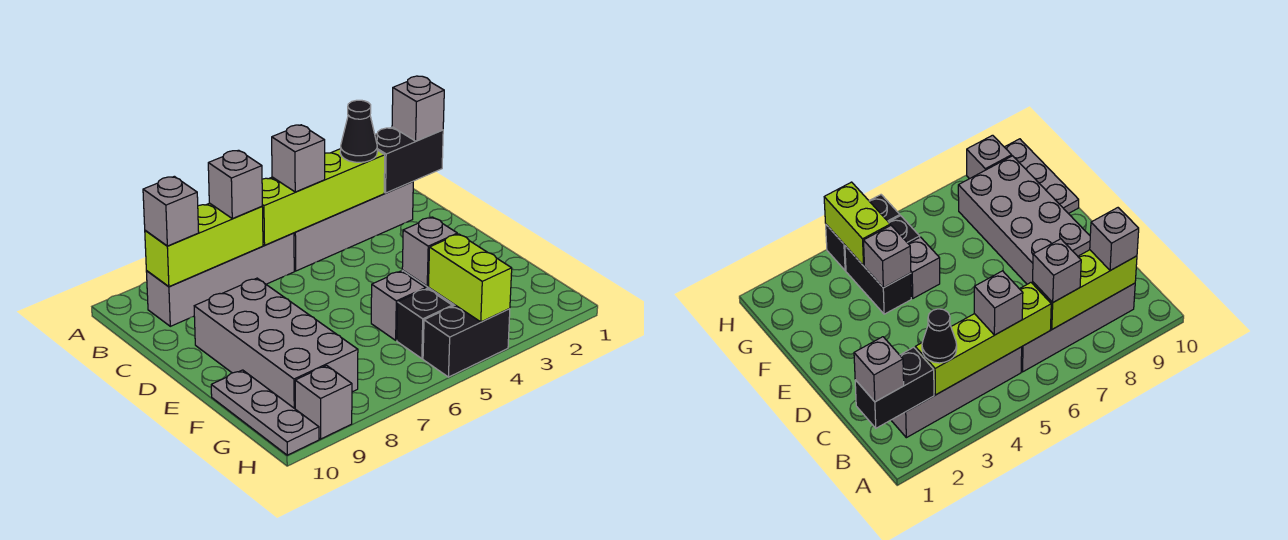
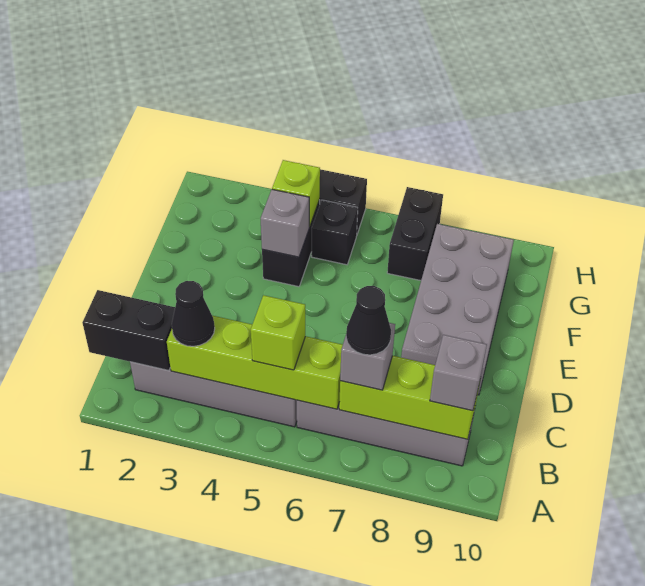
grey 1x1 brick [392,76,444,141] -> none
grey 1x1 brick [272,125,325,192] -> lime 1x1 brick [251,295,305,370]
none -> black 1x1 cone [346,286,391,355]
grey 1x1 brick [371,271,426,340] -> none
grey 1x3 plate [211,370,319,455] -> none
lime 1x2 brick [429,234,512,322] -> lime 1x1 brick [272,160,320,227]
none -> black 1x2 brick [387,187,443,280]
grey 1x1 brick [295,365,352,439] -> none

